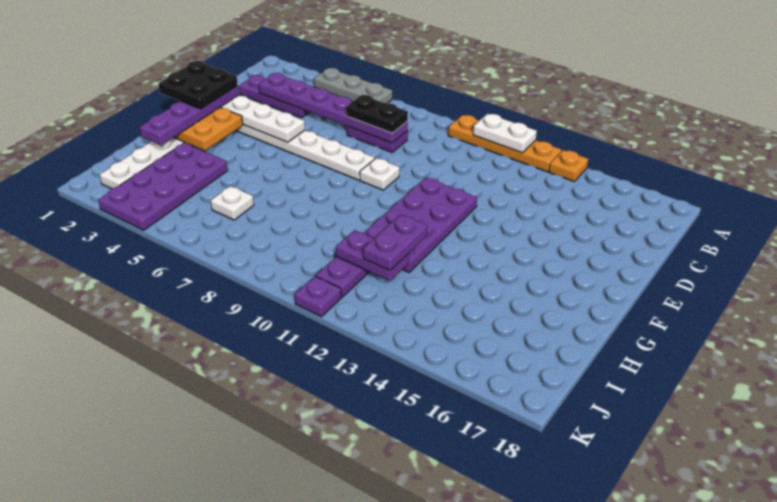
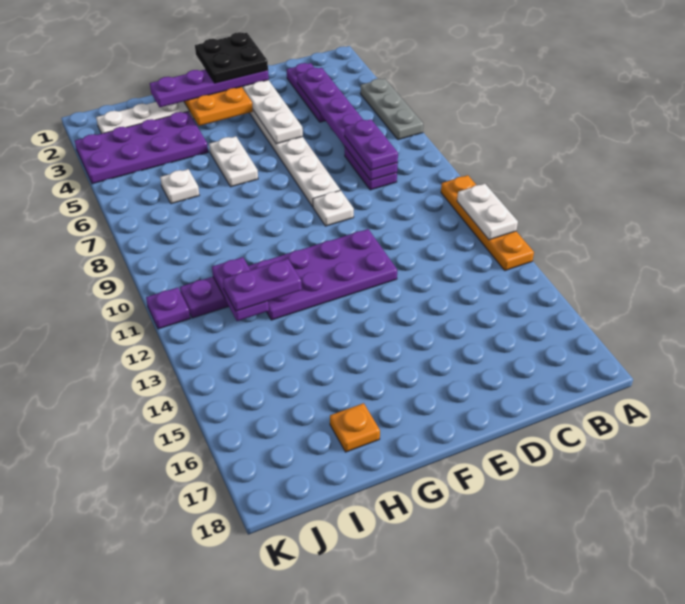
orange 1x1 plate [549,150,588,182] -> orange 1x1 plate moved to [330,403,380,452]
black 1x2 plate [346,95,408,133] -> purple 1x2 plate [345,119,398,170]
none -> white 1x2 plate [209,136,258,187]

